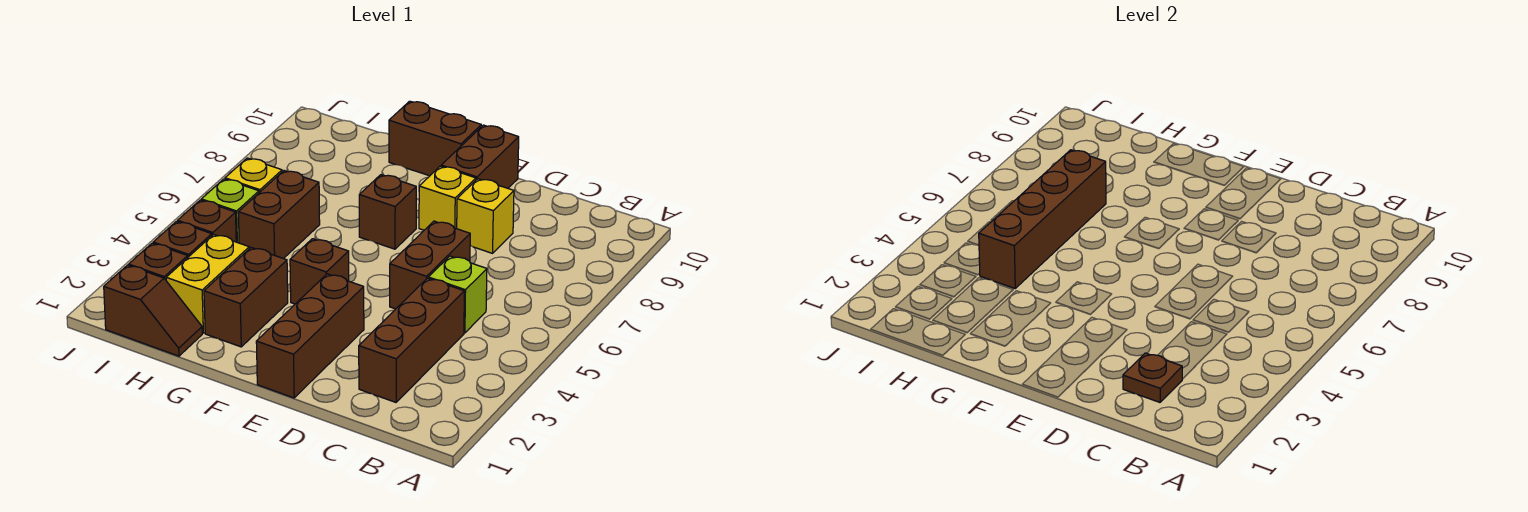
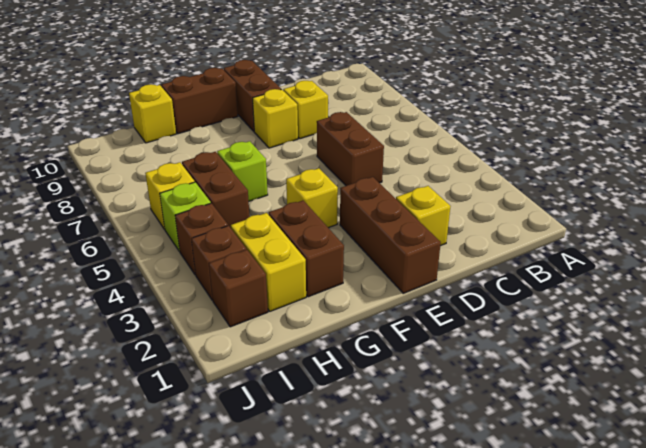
brown 1x3 brick [359,278,464,402] -> none
brown 1x1 plate [1123,353,1182,402] -> none
lime 1x1 brick [428,256,487,333] -> lime 1x1 brick moved to [217,141,268,201]
none -> yellow 1x1 brick [396,186,451,246]
brown 1x1 brick [290,239,349,304] -> yellow 1x1 brick [286,168,338,228]
brown 1x1 brick [359,175,416,249] -> none
brown 1x2 slope [104,265,202,356] -> none
brown 1x4 brick [979,150,1106,288] -> none
none -> yellow 1x1 brick [129,84,176,143]

